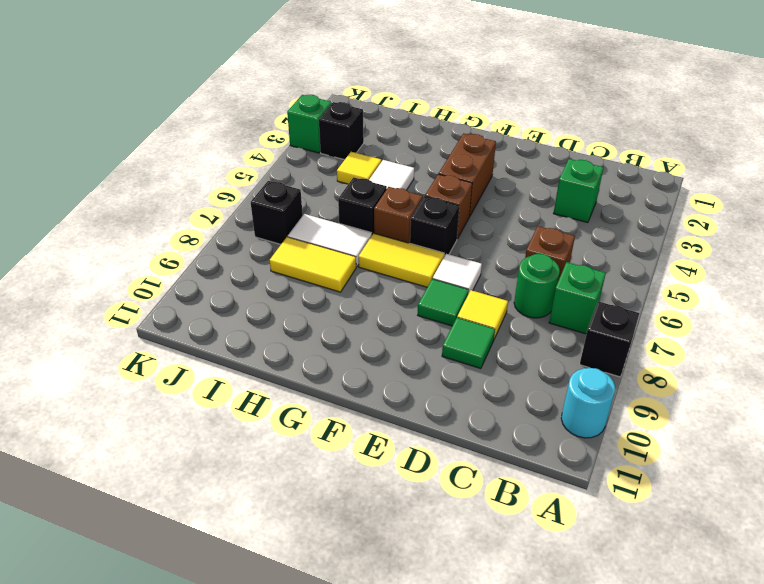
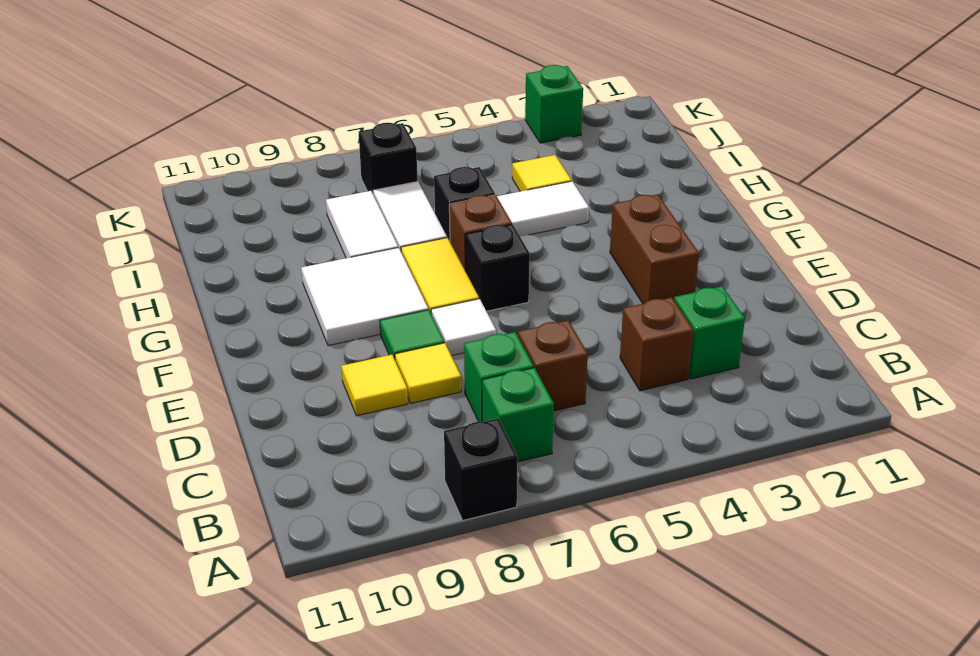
cyan 1x1 round brick [561,368,615,438] -> none
green 1x1 round brick [514,254,560,318] -> green 1x1 brick [464,332,534,422]
green 1x1 tile [442,318,495,369] -> yellow 1x1 tile [341,355,408,416]
brown 1x2 brick [439,134,496,217] -> brown 1x2 brick turned to [610,195,699,304]
brown 1x1 brick [425,174,472,239] -> brown 1x1 brick moved to [620,297,693,391]
none -> white 2x2 tile [301,248,428,346]
yellow 1x2 tile [270,237,356,292] -> white 1x2 tile [326,191,398,258]
black 1x1 brick [319,102,364,160] -> none

